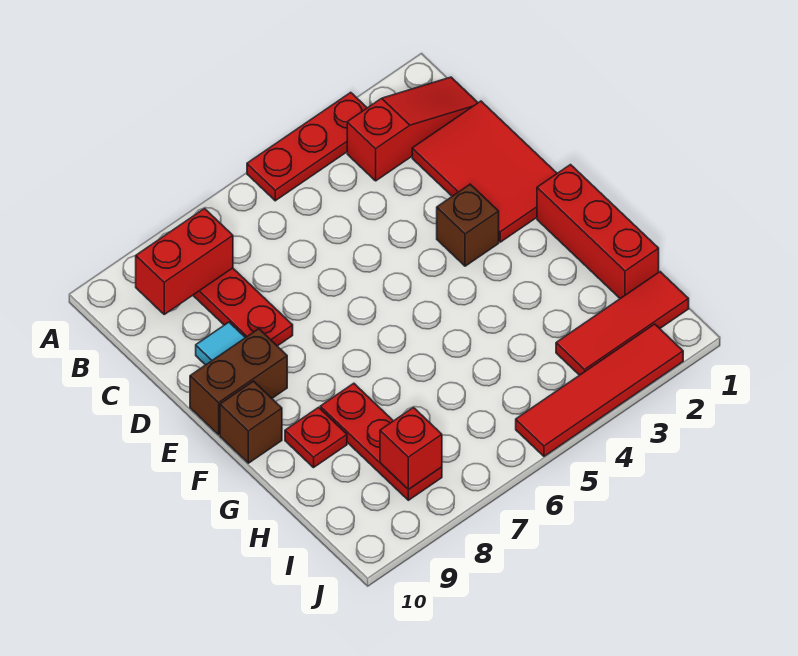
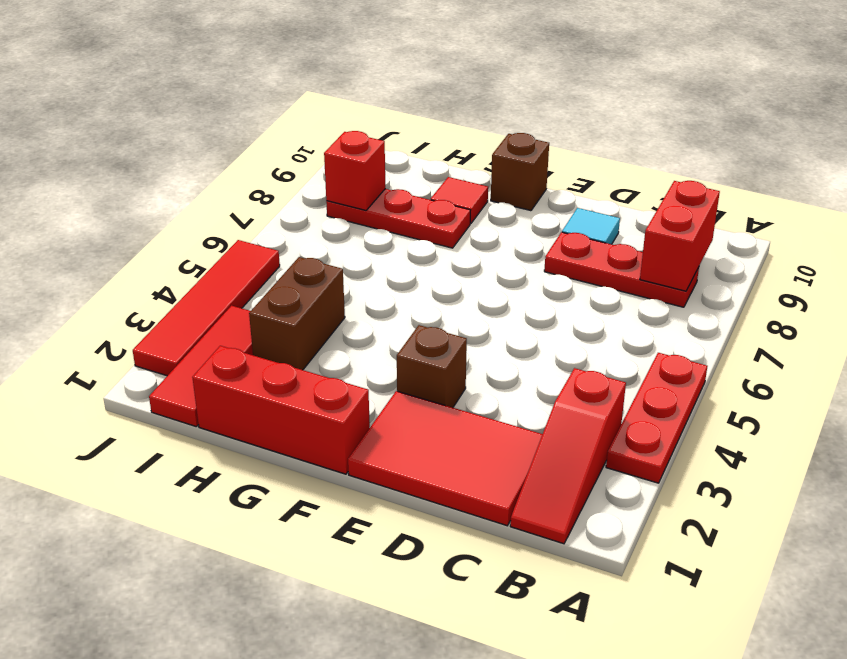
brown 1x2 brick [190,329,287,435] -> brown 1x2 brick moved to [249,257,345,370]
red 1x1 plate [285,407,347,468] -> red 1x1 tile [431,177,488,224]

